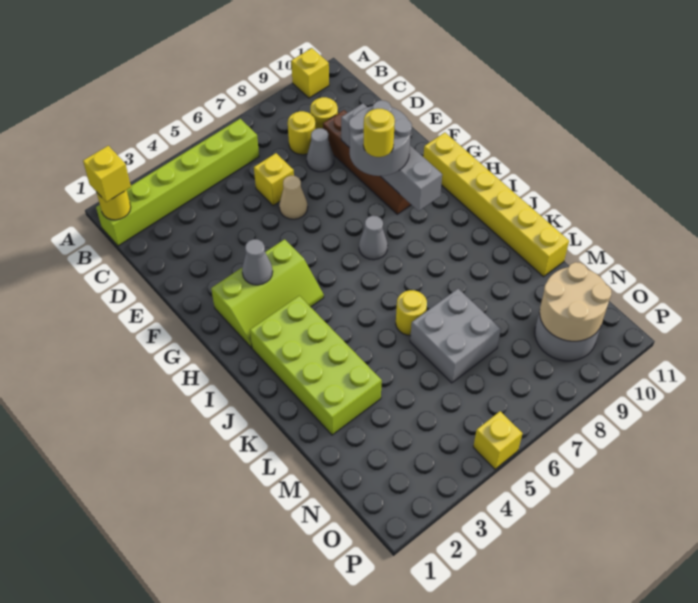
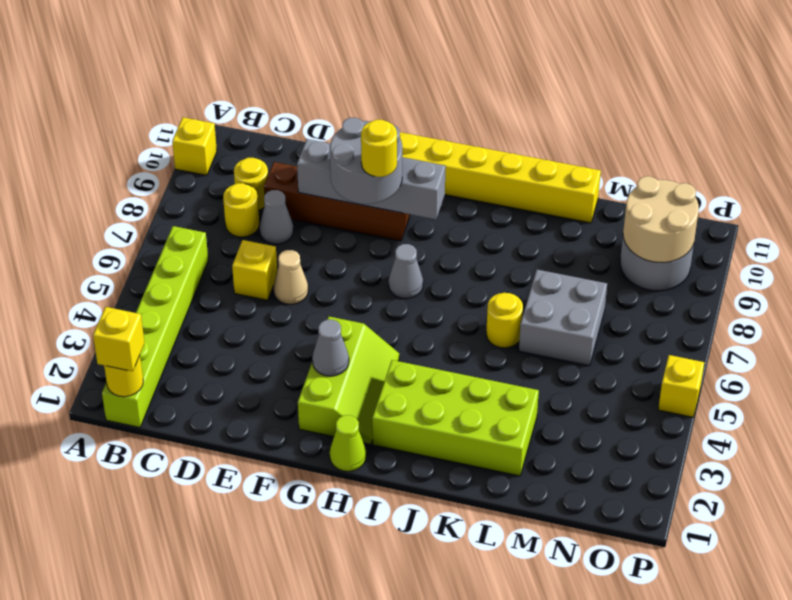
none -> lime 1x1 cone [330,415,366,471]

